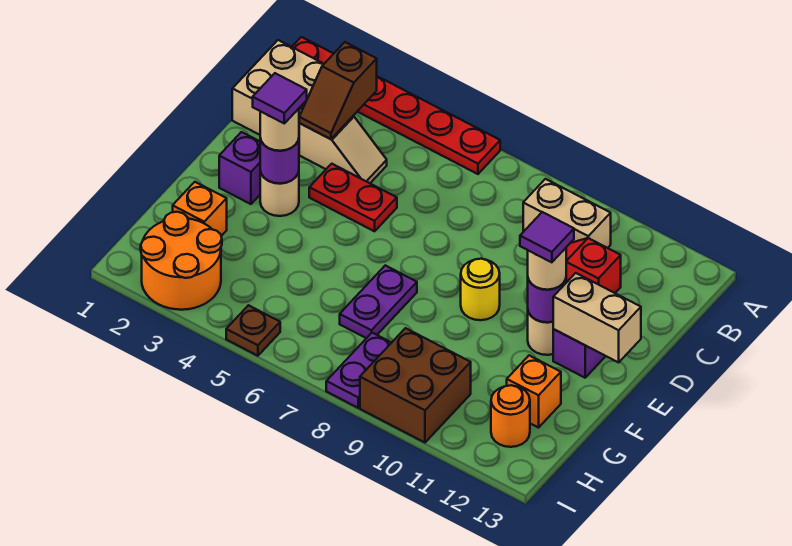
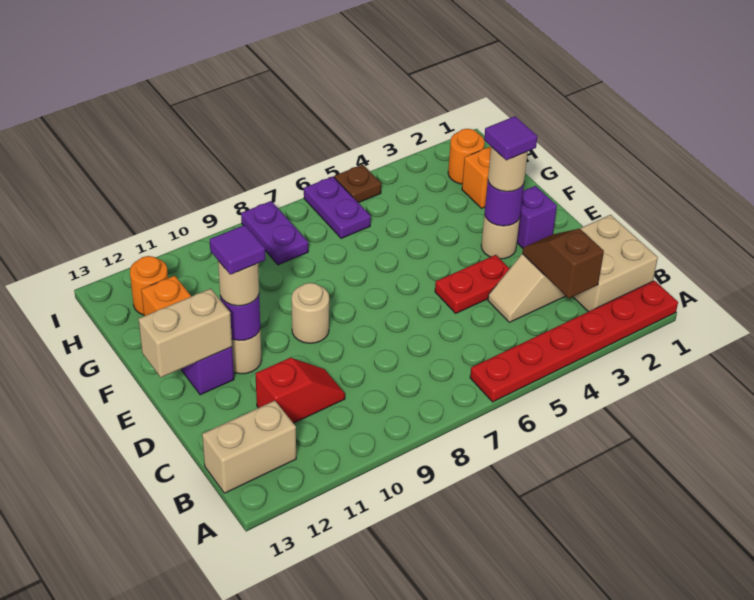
tan 1x2 brick [523,179,611,248] -> tan 1x2 brick moved to [202,401,296,493]
yellow 1x1 round brick [461,259,500,320] -> tan 1x1 round brick [292,283,329,343]
purple 1x2 plate [340,265,417,338] -> purple 1x2 plate moved to [304,176,371,239]
orange 2x2 round brick [141,212,222,310] -> orange 1x1 round brick [448,129,484,184]
brown 2x2 brick [360,328,471,442] -> none

